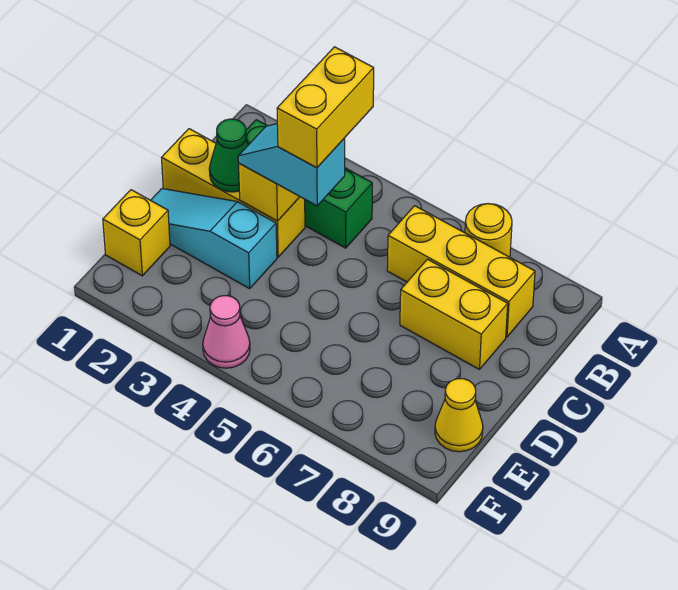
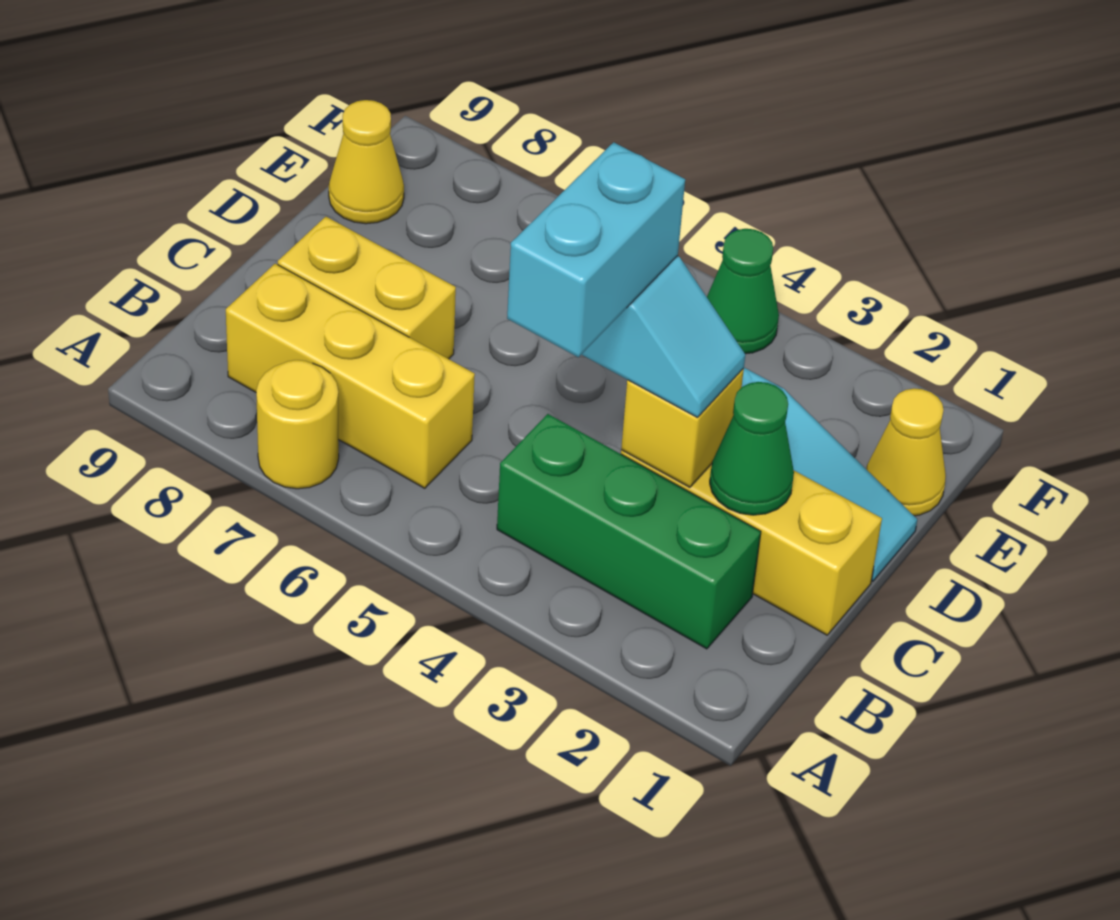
yellow 1x2 brick [277,47,374,168] -> cyan 1x2 brick [507,142,685,357]
yellow 1x1 brick [103,190,170,276] -> yellow 1x1 cone [866,388,946,516]
pink 1x1 cone [203,296,250,368] -> green 1x1 cone [707,229,779,354]

